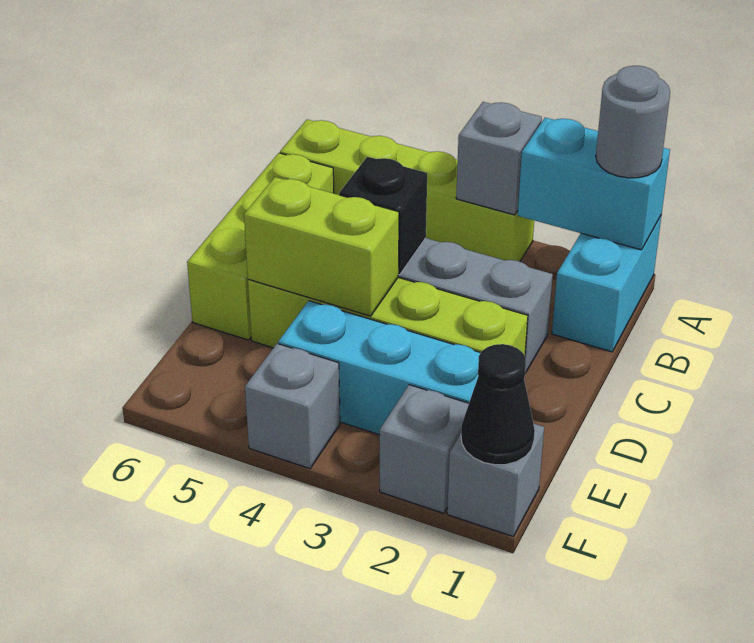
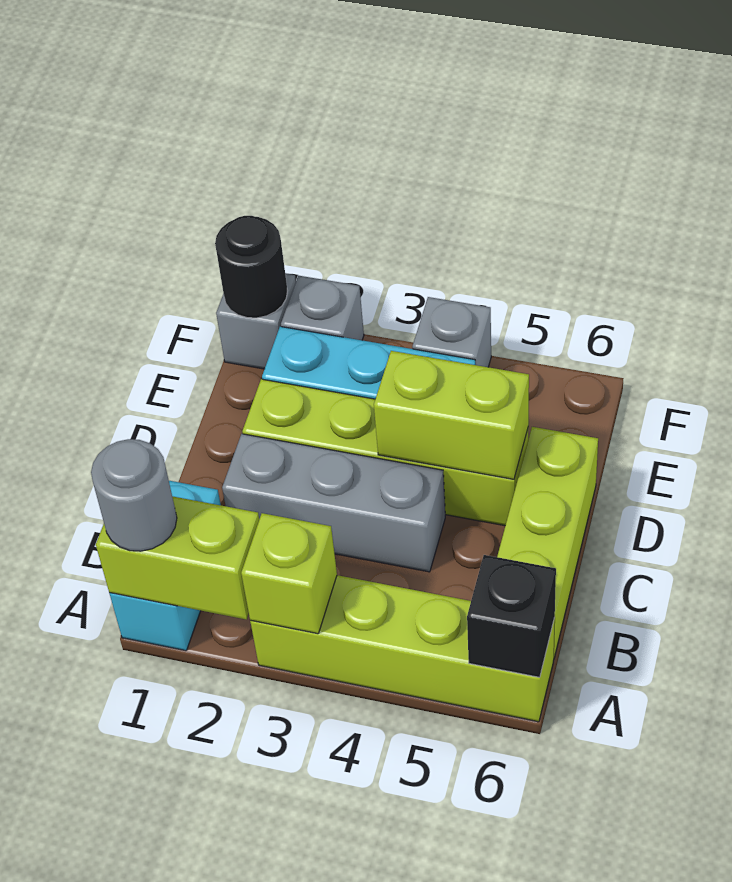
cyan 1x2 brick [518,118,670,250] -> lime 1x2 brick [96,496,259,619]
grey 1x1 brick [456,102,542,215] -> lime 1x1 brick [241,513,337,634]
black 1x1 brick [339,157,427,275] -> black 1x1 brick moved to [467,555,556,677]
black 1x1 cone [461,344,535,465] -> black 1x1 round brick [215,216,288,318]

